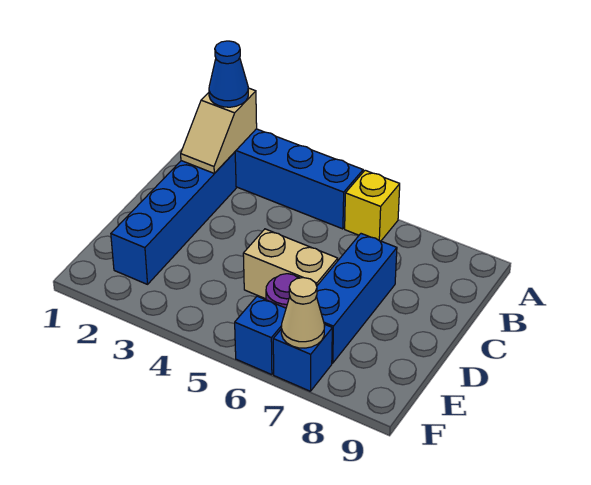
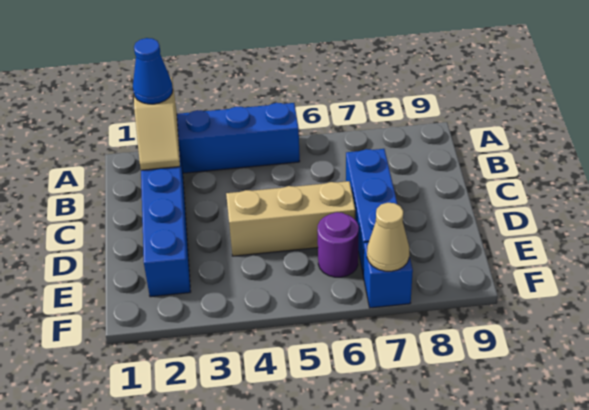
yellow 1x1 brick [345,170,400,241] -> none
tan 1x2 brick [243,229,338,299] -> tan 1x3 brick [226,181,355,256]
blue 1x1 brick [235,296,286,375] -> none

